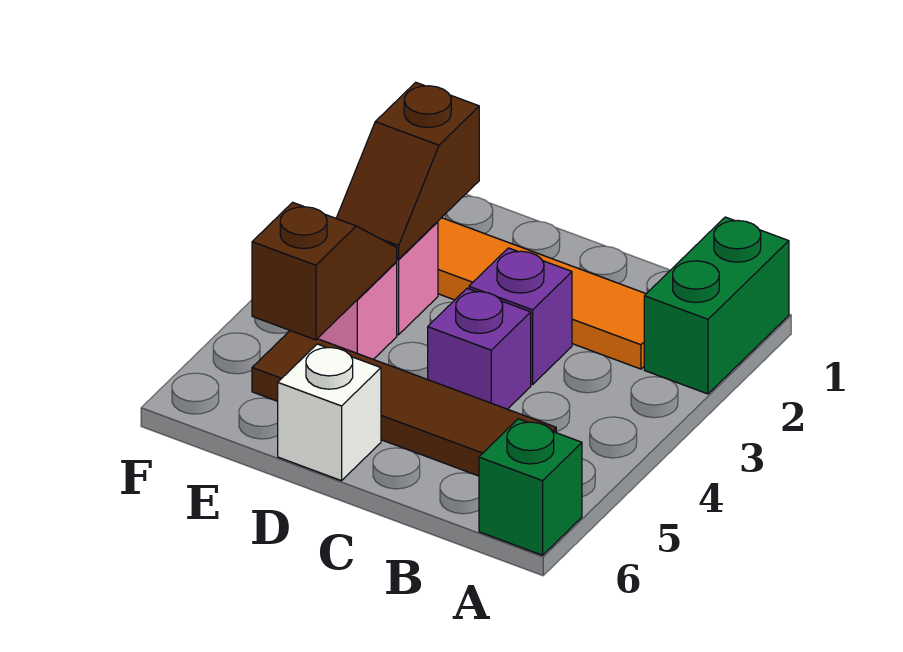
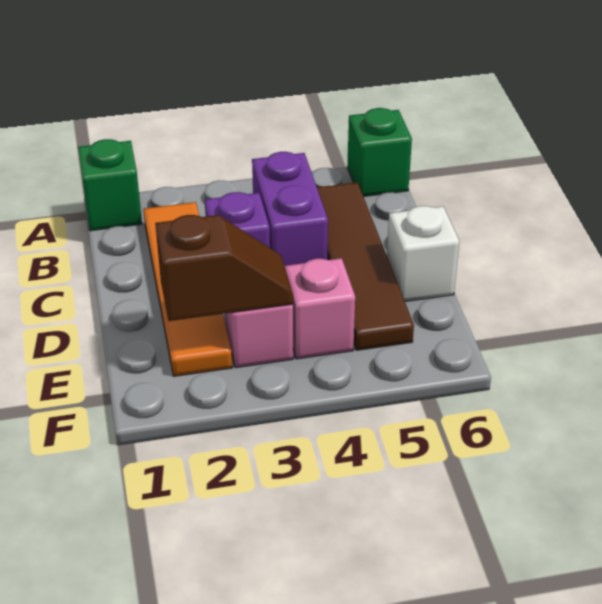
green 1x2 brick [644,217,789,394] -> green 1x1 brick [78,139,142,231]
purple 1x1 brick [428,288,531,409] -> purple 1x2 brick [252,152,328,266]
brown 1x2 slope [252,202,397,340] -> none

